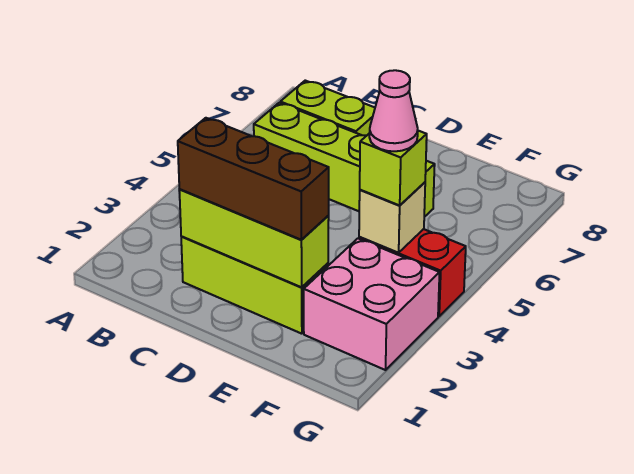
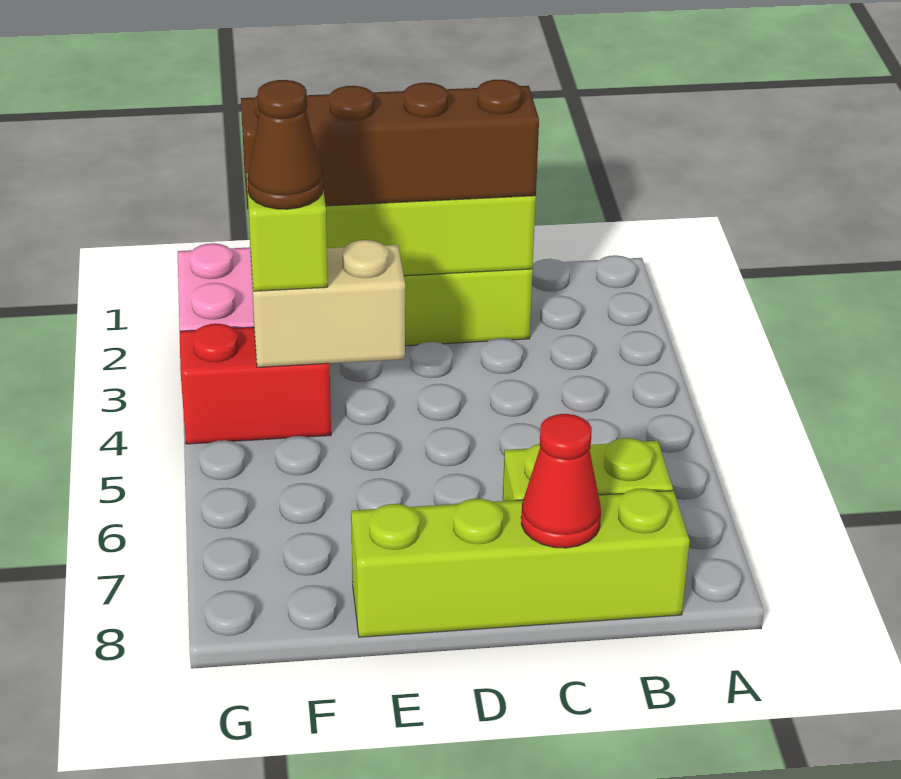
lime 1x4 brick [254,103,435,217] -> lime 1x4 brick moved to [351,488,690,637]
brown 1x3 brick [178,118,329,240] -> brown 1x4 brick [241,80,539,209]
none -> red 1x1 cone [521,414,601,548]
tan 1x1 brick [359,182,425,253] -> tan 1x2 brick [251,240,405,367]
pink 1x1 cone [369,70,418,151] -> brown 1x1 cone [247,80,323,209]

